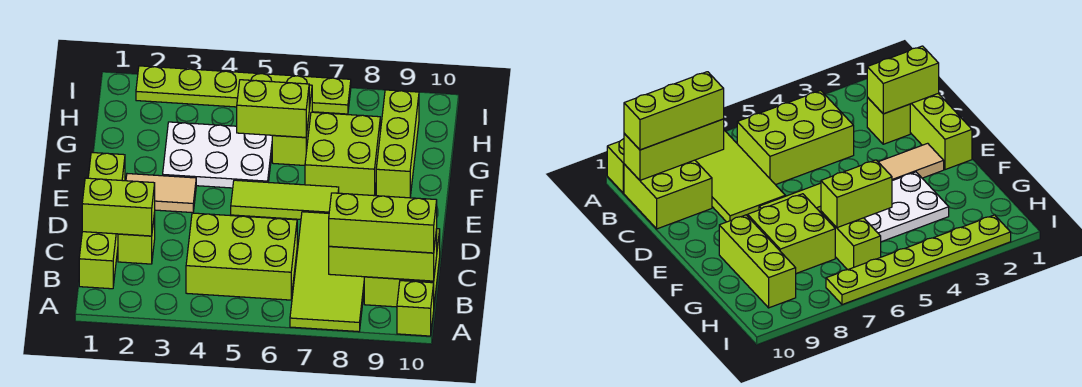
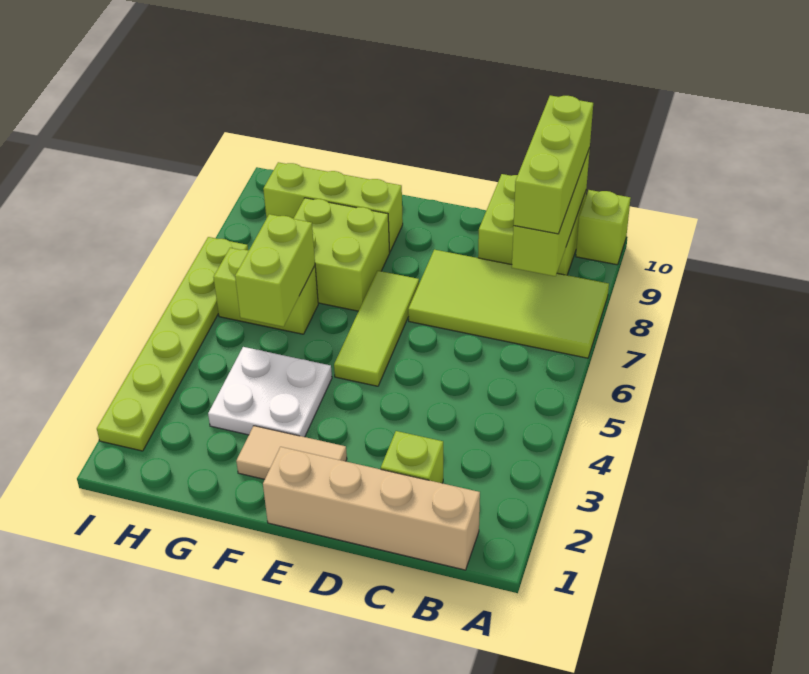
lime 1x4 brick [79,152,125,289] -> tan 1x4 brick [263,447,480,570]
lime 2x3 brick [186,213,297,300] -> none
lime 1x2 brick [82,178,155,236] -> none
tan 1x2 tile [126,174,196,213] -> tan 1x2 tile turned to [236,426,347,479]
white 2x3 plate [163,122,272,188] -> white 2x2 plate [208,347,332,437]

